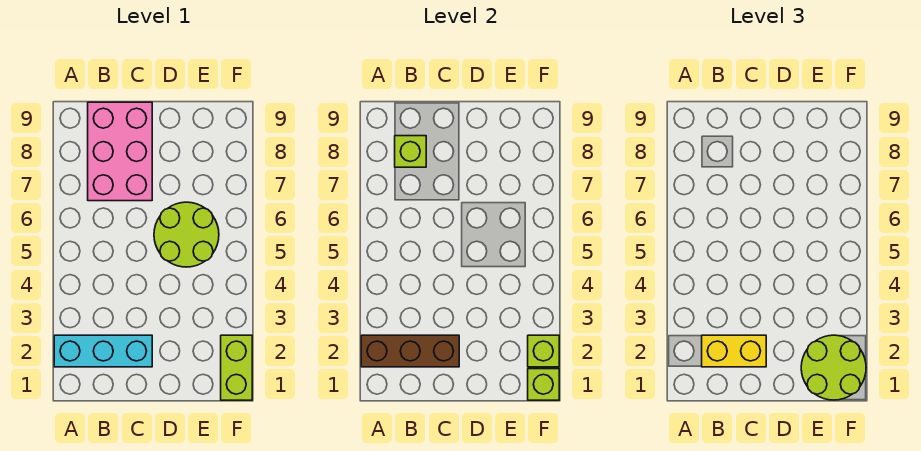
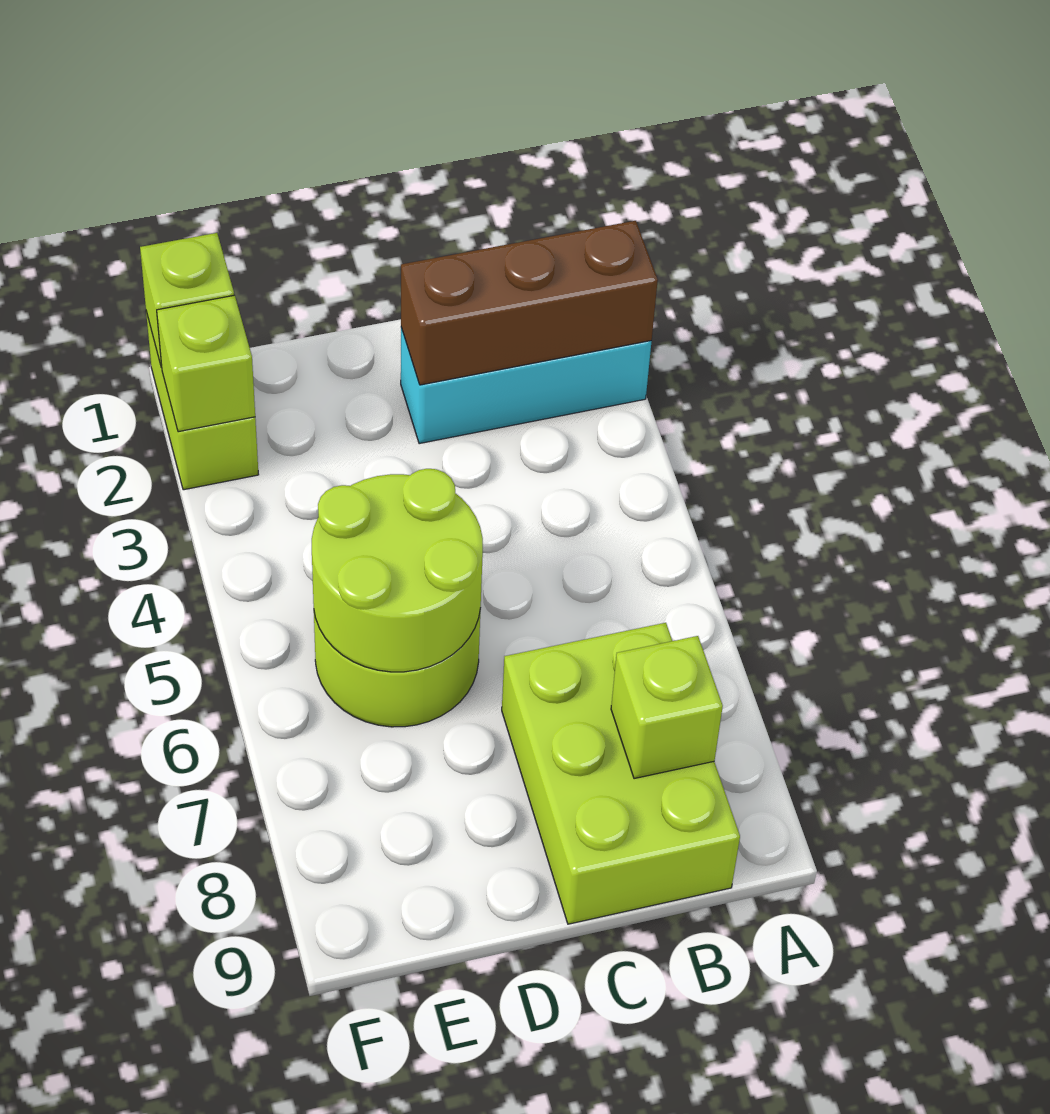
yellow 1x2 brick [702,335,766,367] -> none
pink 2x3 brick [88,102,152,201] -> lime 2x3 brick [502,623,740,924]
lime 2x2 round brick [801,335,866,400] -> lime 2x2 round brick moved to [312,469,483,672]

